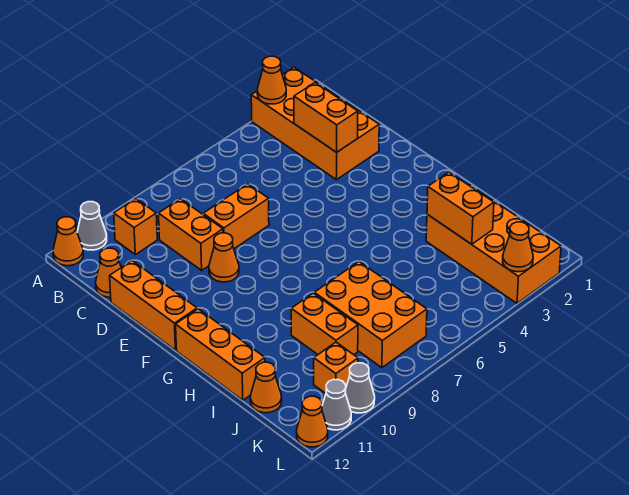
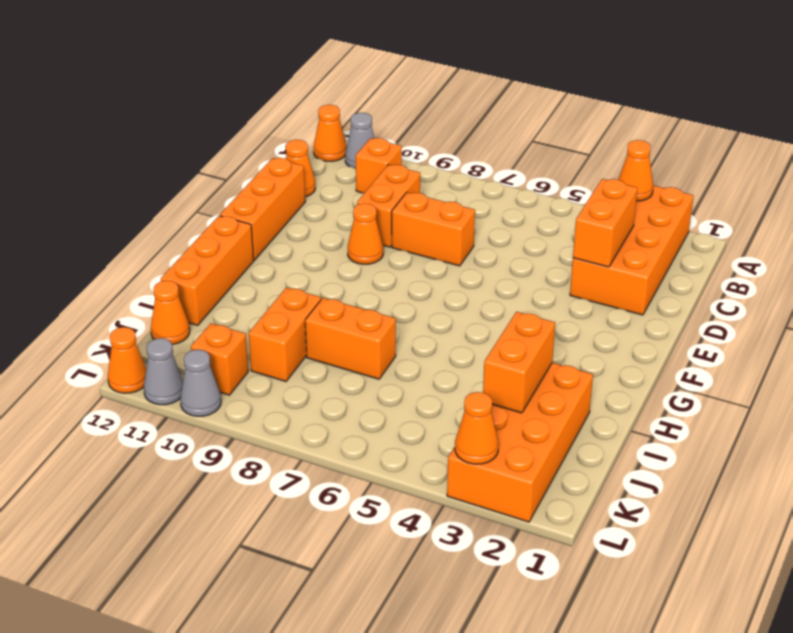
orange 2x3 brick [314,262,427,368] -> orange 1x2 brick [305,298,396,379]

